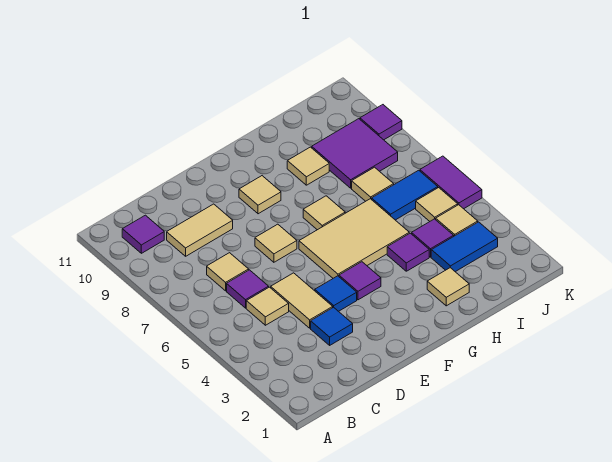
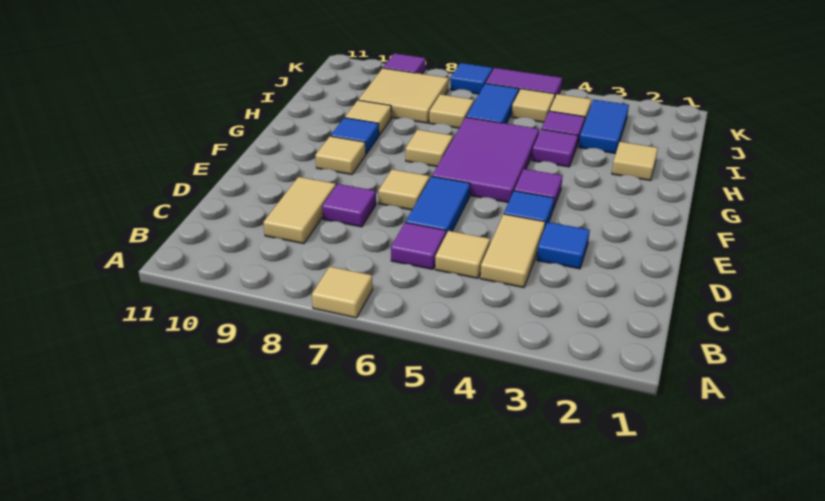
purple 1x1 tile [122,215,164,253] -> purple 1x1 tile moved to [322,184,376,227]
tan 1x1 tile [207,253,249,291] -> tan 1x1 tile moved to [312,266,373,318]
tan 1x2 tile [271,273,333,328] -> tan 1x2 tile turned to [480,214,545,288]
none -> blue 1x2 tile [406,176,470,234]
tan 2x3 tile [299,199,409,278] -> purple 2x3 tile [432,117,539,203]
none -> blue 1x1 tile [331,118,379,154]
purple 2x2 tile [312,119,398,188] -> tan 2x2 tile [358,68,449,123]
none -> blue 1x1 tile [451,63,492,94]

